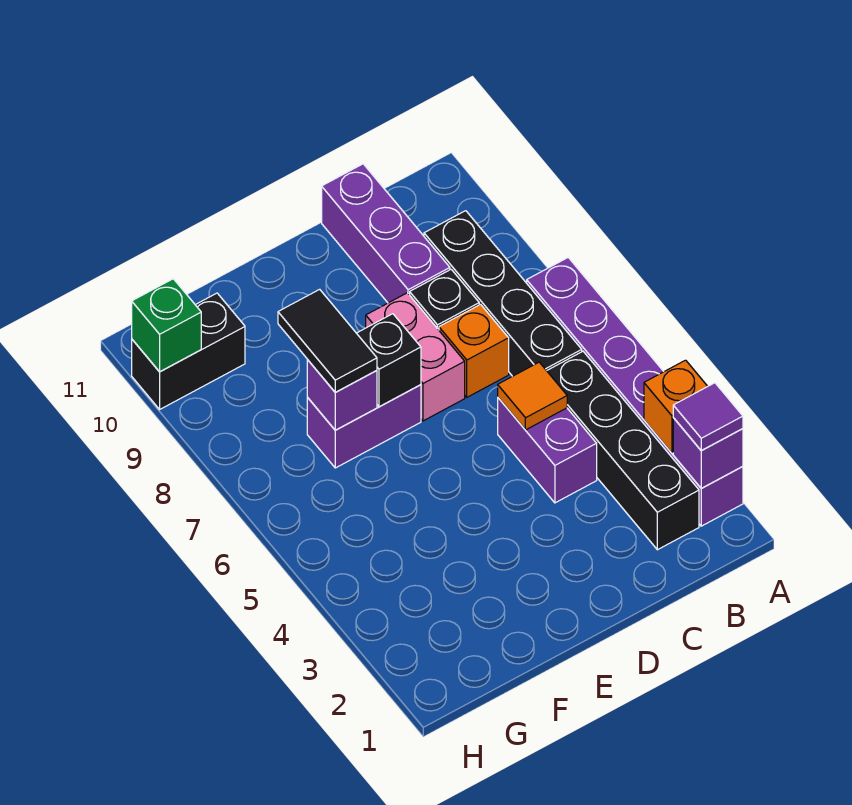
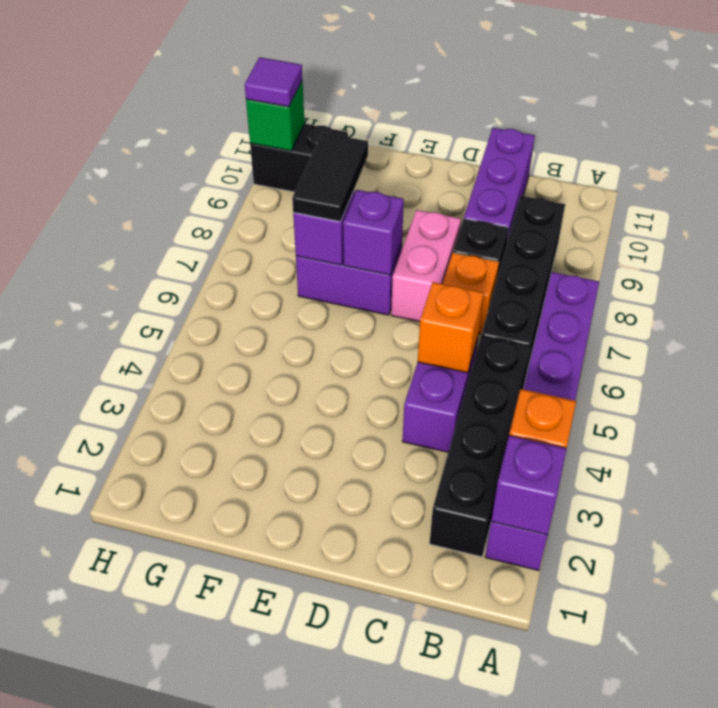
purple 1x1 tile [673,383,743,451] -> purple 1x1 tile moved to [245,57,303,107]
orange 1x1 tile [498,362,567,430] -> orange 1x1 brick [418,282,484,373]
black 1x1 brick [357,314,421,407] -> purple 1x1 brick [343,190,404,275]

